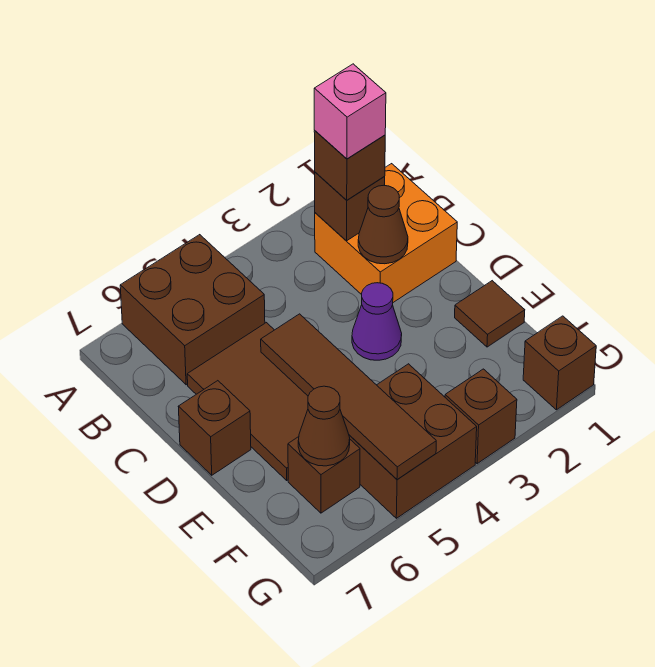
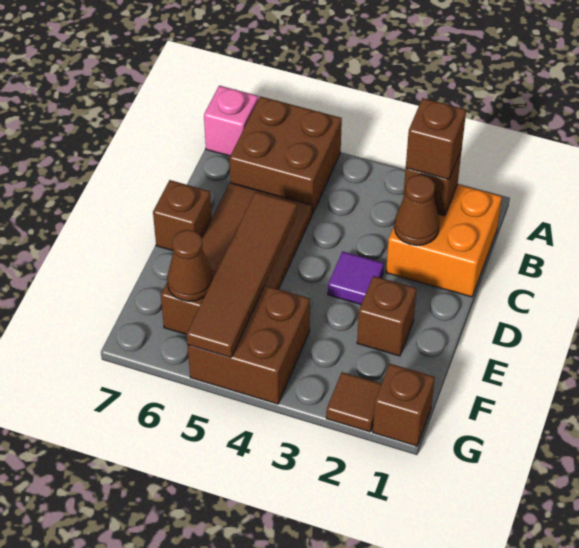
pink 1x1 brick [314,64,386,159] -> pink 1x1 brick moved to [204,86,258,156]
purple 1x1 cone [352,283,402,360] -> purple 1x1 tile [328,251,384,304]
brown 1x1 tile [455,281,525,347] -> brown 1x1 tile moved to [326,372,381,432]
brown 1x1 brick [445,369,517,464] -> brown 1x1 brick moved to [357,276,417,356]

